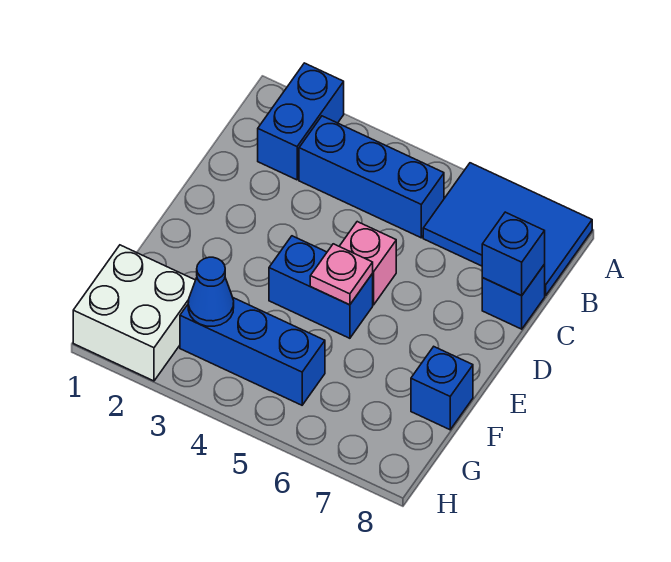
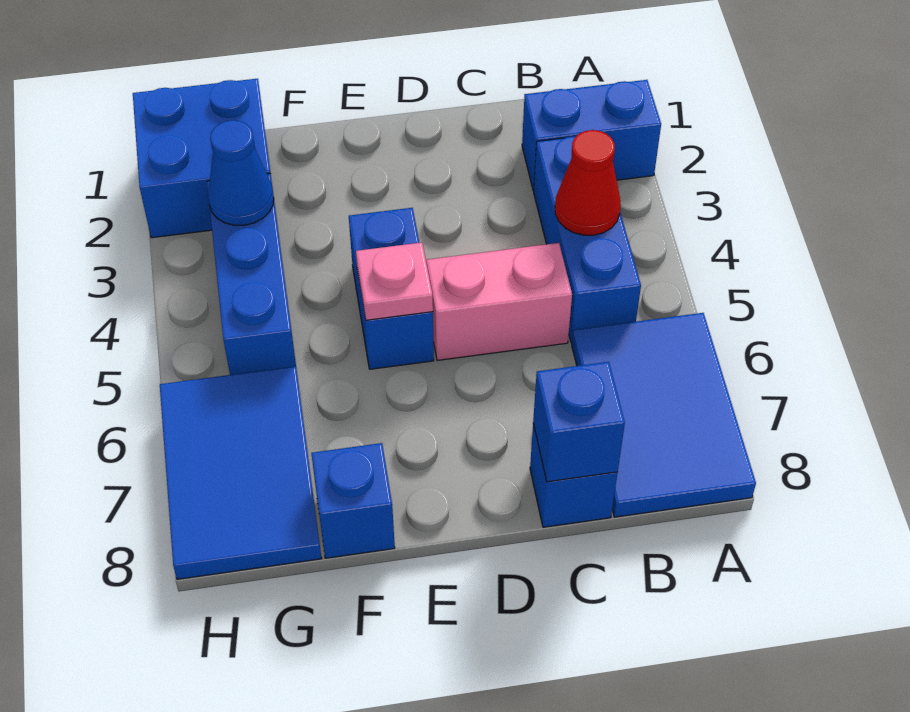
none -> red 1x1 cone [555,130,621,235]
pink 1x1 brick [339,222,396,305] -> pink 1x2 brick [426,243,572,360]
white 2x2 brick [73,245,195,381] -> blue 2x2 brick [133,79,271,238]
none -> blue 2x3 tile [160,366,322,579]

